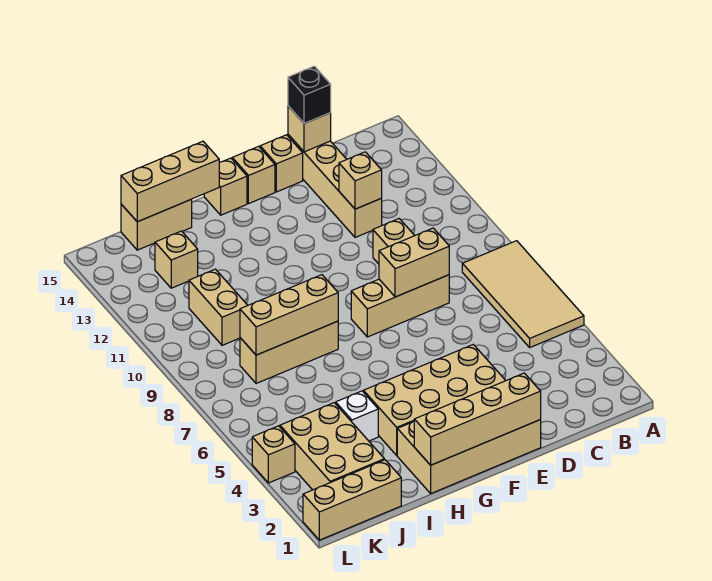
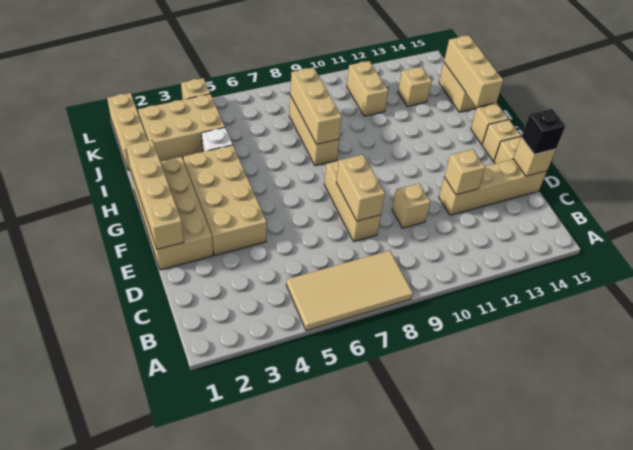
tan 1x2 brick [189,269,248,345] -> tan 1x2 brick turned to [347,61,388,116]

